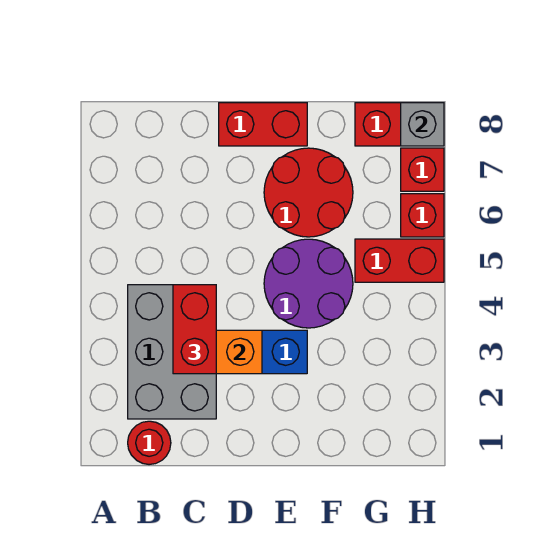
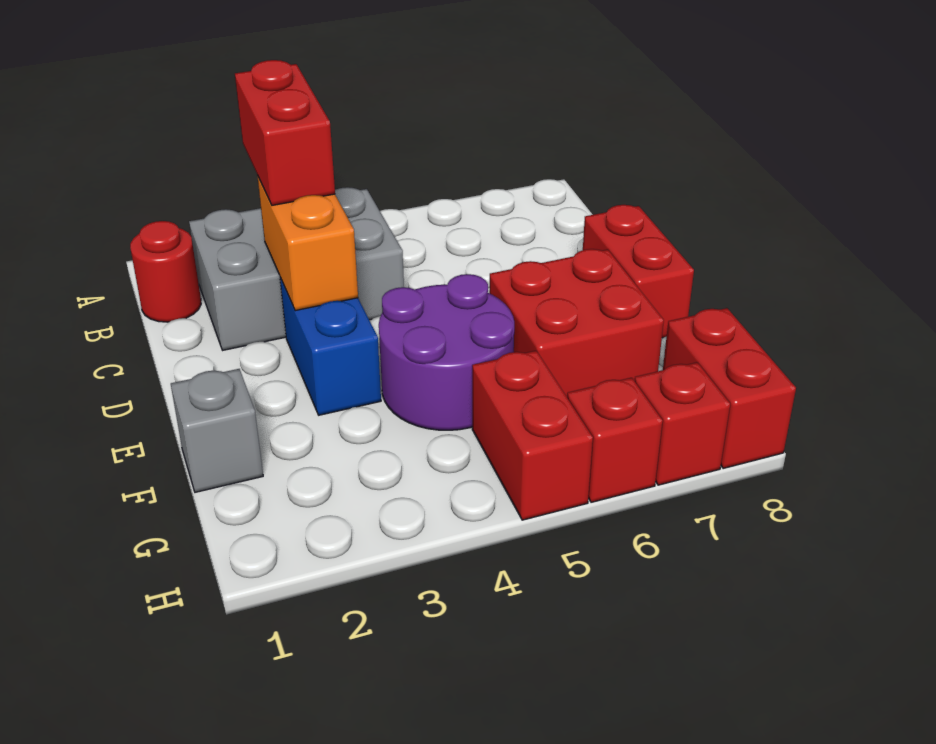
red 1x2 brick [173,285,216,374] -> red 1x2 brick turned to [235,60,335,205]
red 2x2 round brick [264,148,353,237] -> red 2x2 brick [489,249,664,397]
grey 1x1 brick [401,103,444,146] -> grey 1x1 brick moved to [171,369,263,492]

